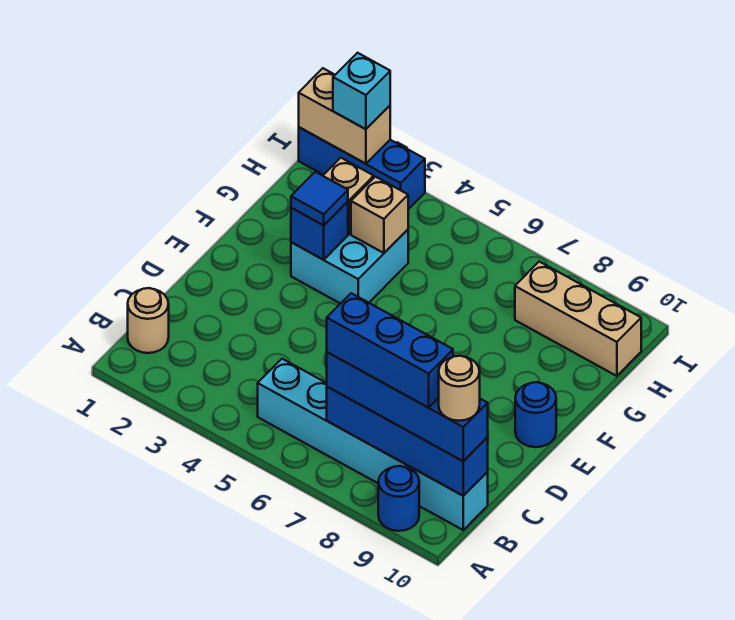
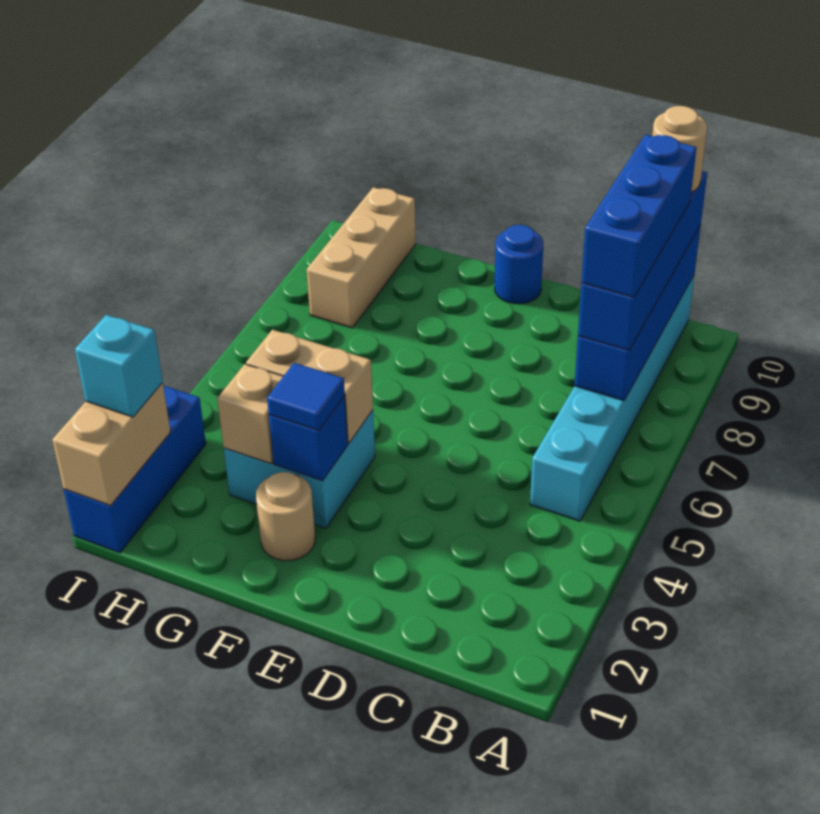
blue 1x1 round brick [378,466,419,531] -> none
tan 1x1 round brick [128,288,169,353] -> tan 1x1 round brick moved to [256,472,315,561]
tan 1x1 brick [351,177,408,253] -> tan 1x2 brick [246,330,373,443]

